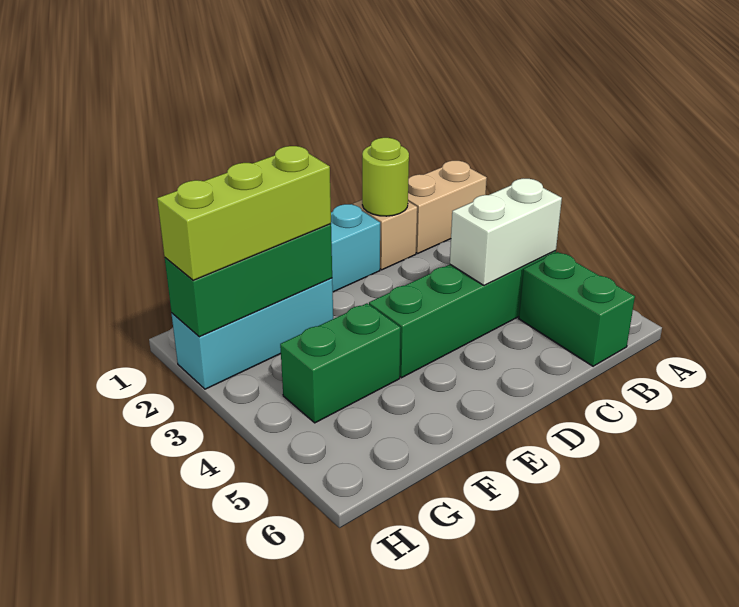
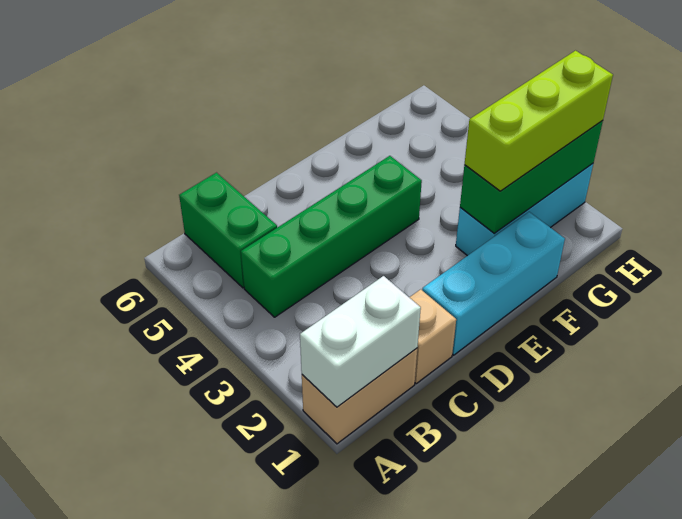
white 1x2 brick [450,179,562,285] -> white 1x2 brick moved to [300,276,421,407]
lime 1x1 round brick [362,138,409,216] -> none
green 1x2 brick [280,303,401,423] -> none

